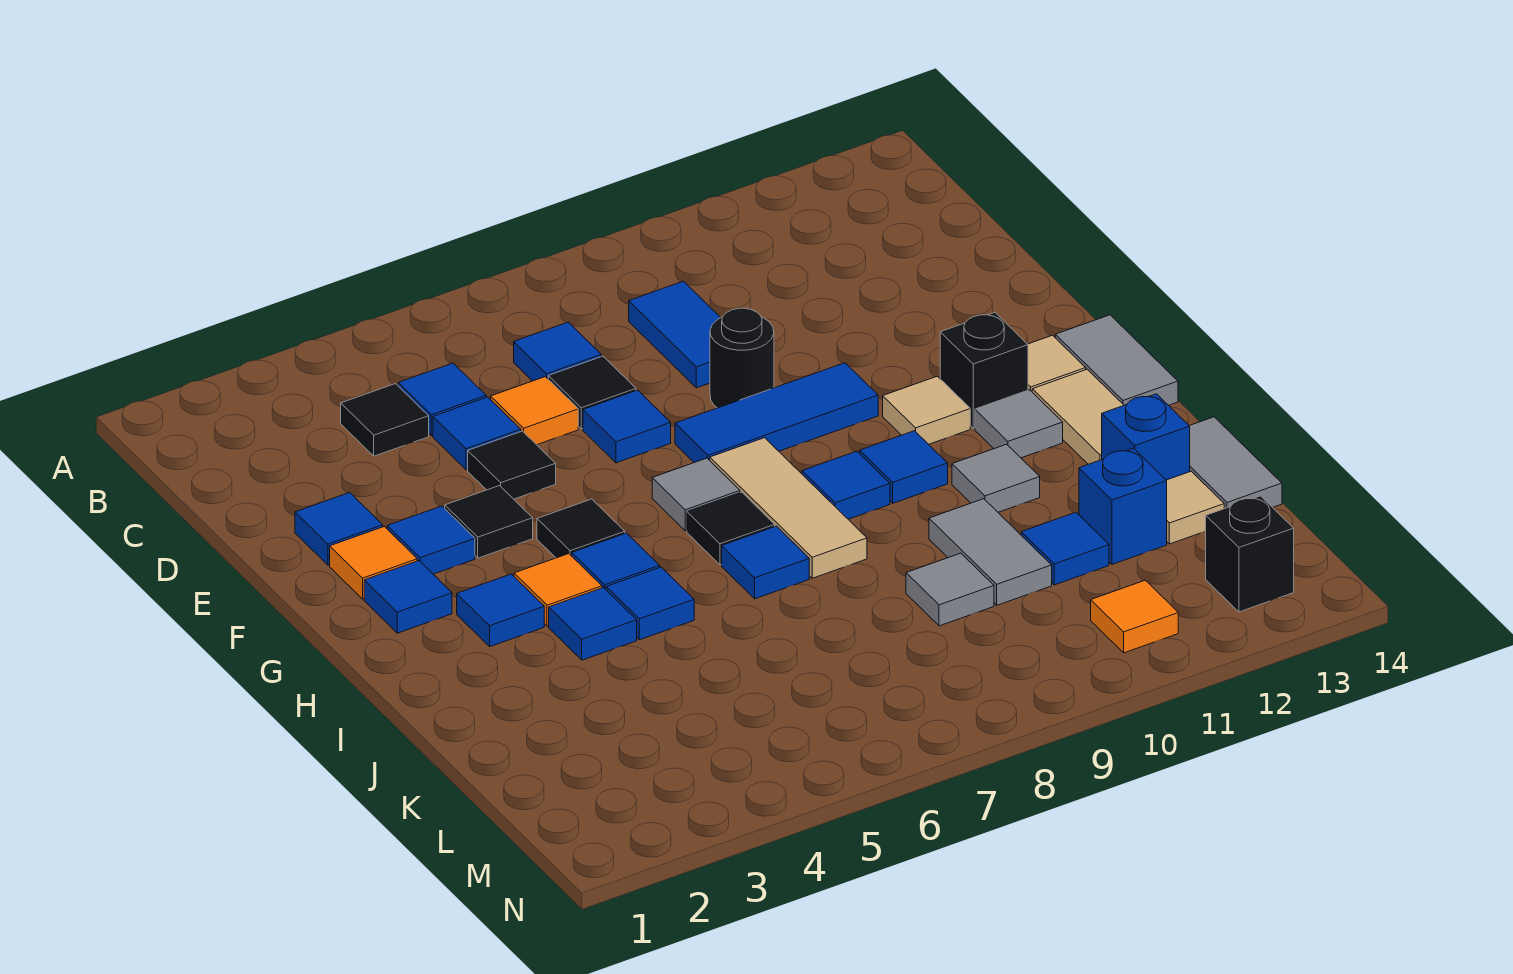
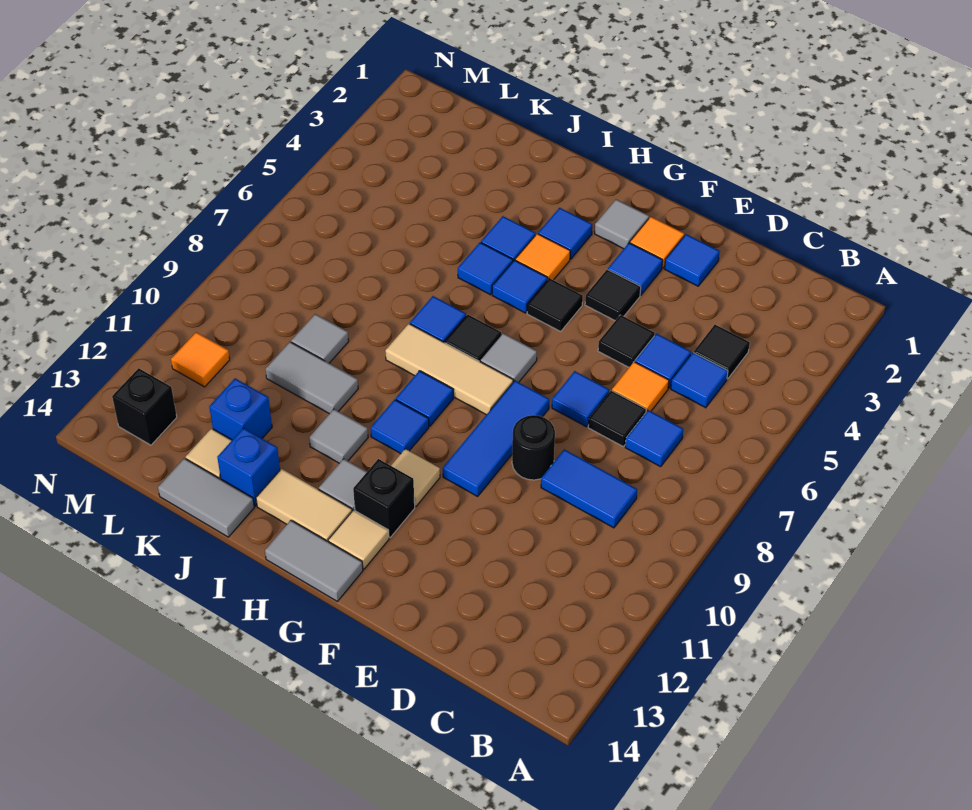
blue 1x1 tile [364,561,452,633] -> grey 1x1 tile [595,199,649,249]
blue 1x1 tile [1021,512,1109,585] -> none

